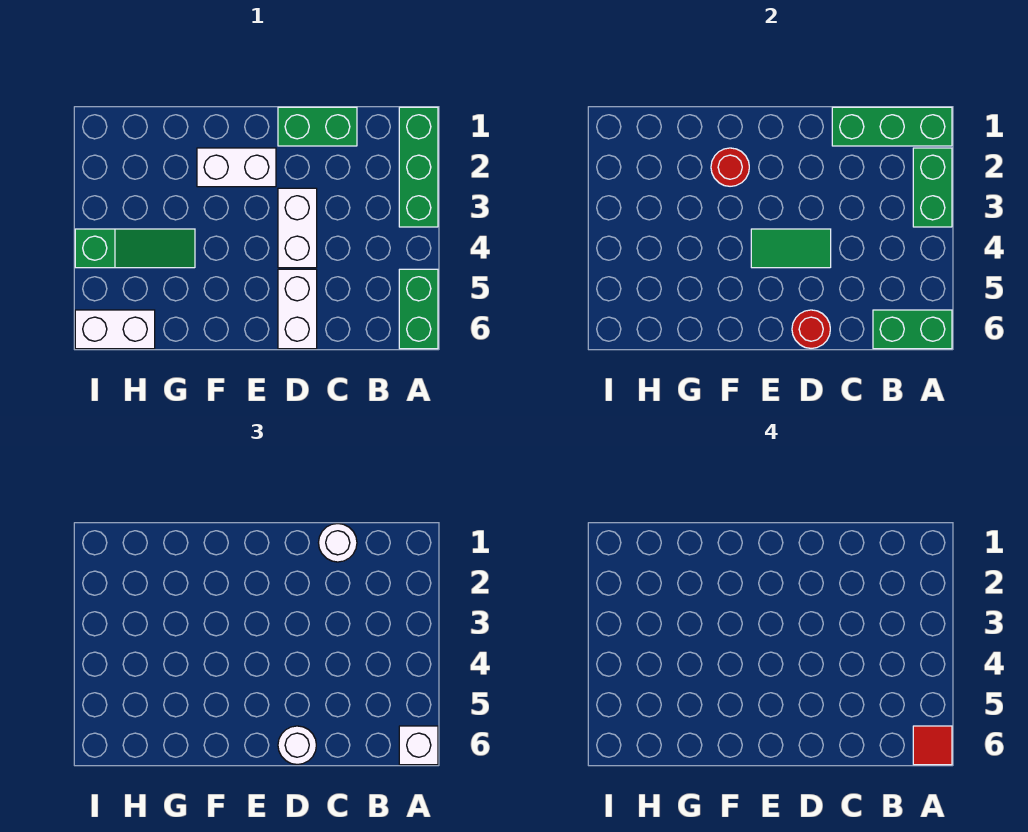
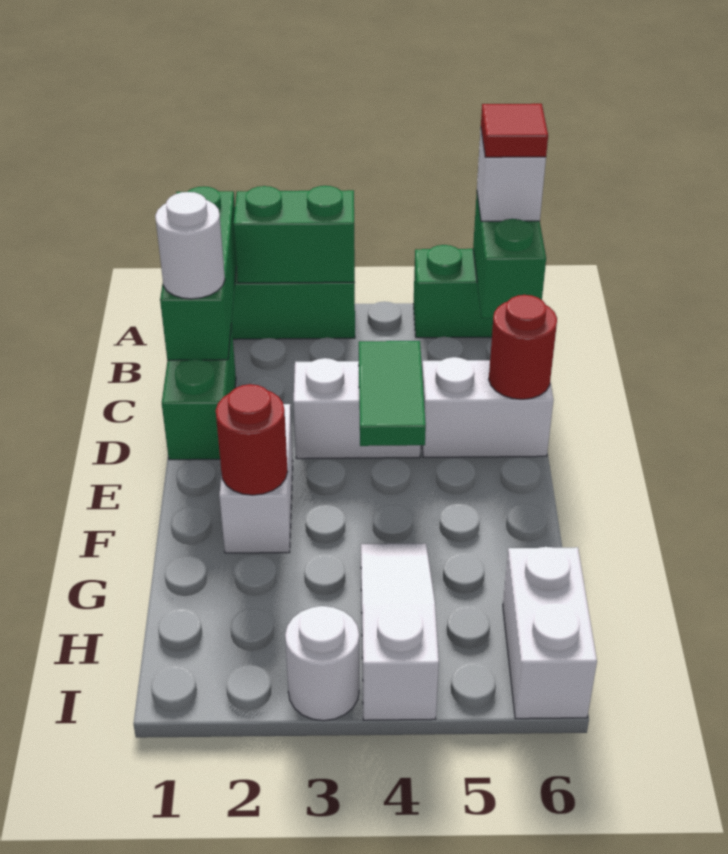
white 1x1 round brick [278,726,316,764] -> white 1x1 round brick moved to [285,606,359,721]
green 1x3 slope [75,229,195,268] -> white 1x3 slope [361,543,439,720]

